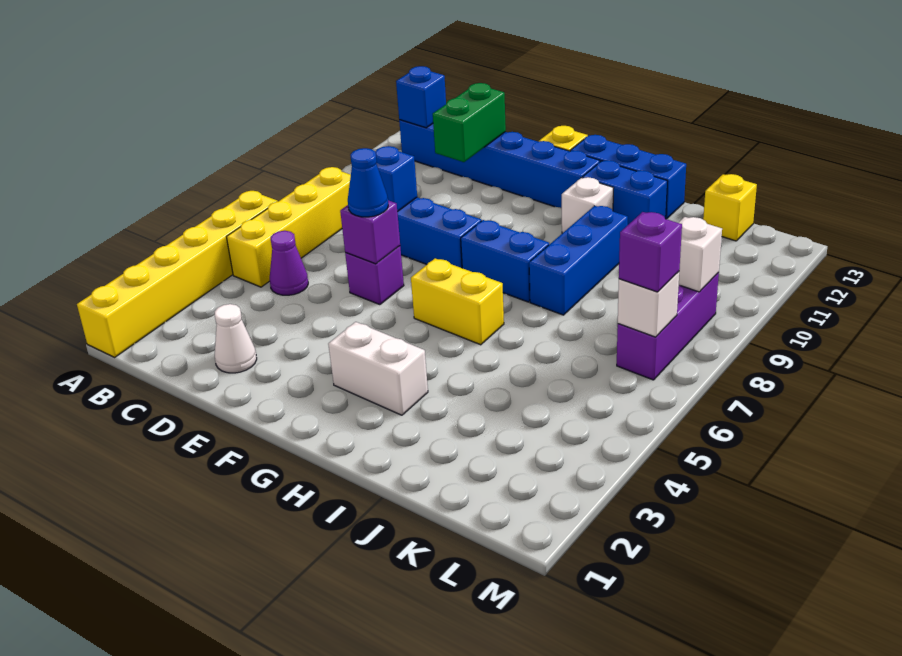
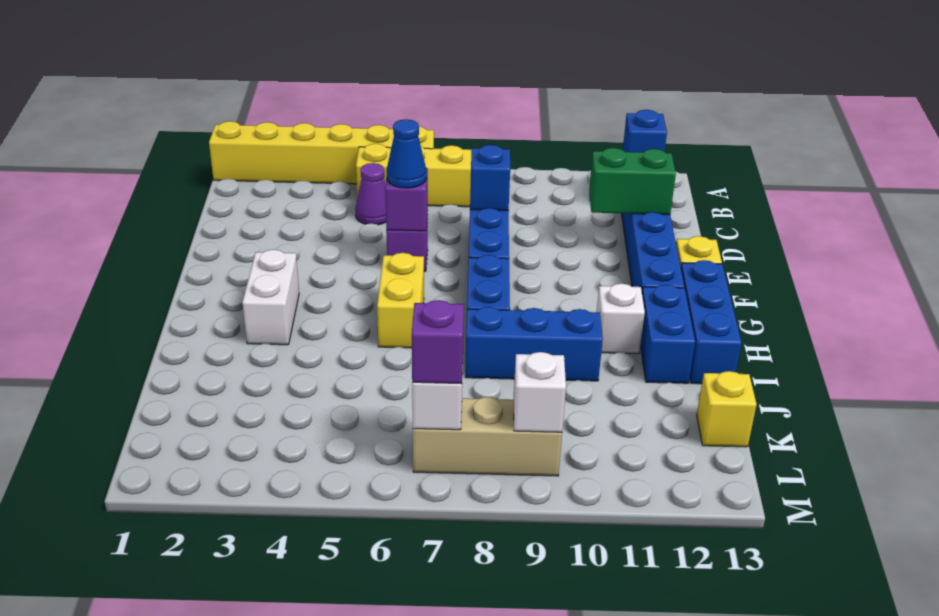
white 1x1 cone [214,304,257,373] -> none
purple 1x3 brick [617,273,719,380] -> tan 1x3 brick [413,397,562,476]

